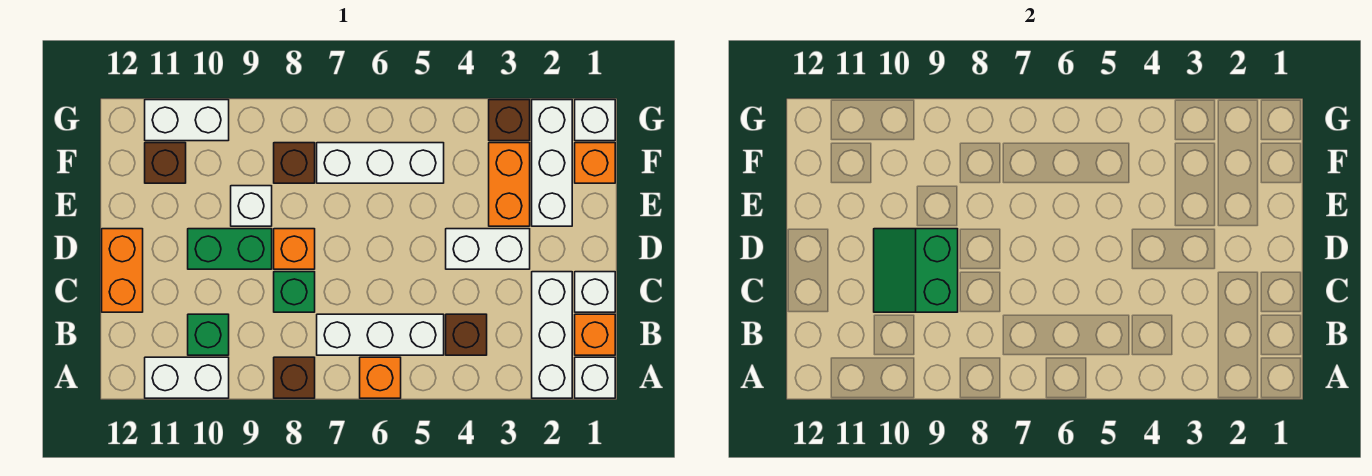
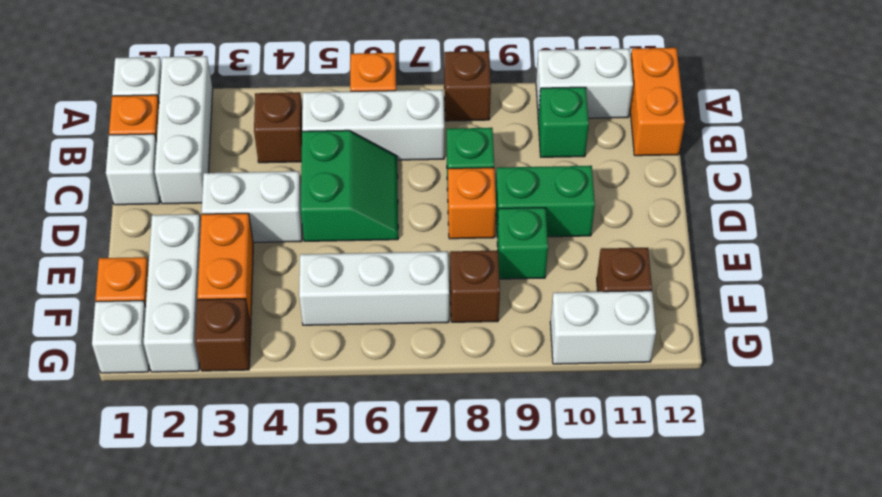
green 2x2 slope [874,229,958,312] -> green 2x2 slope moved to [301,130,398,241]
orange 1x2 brick [102,229,143,312] -> orange 1x2 brick moved to [630,48,685,156]
white 1x1 brick [231,186,272,226] -> green 1x1 brick [497,208,548,279]

